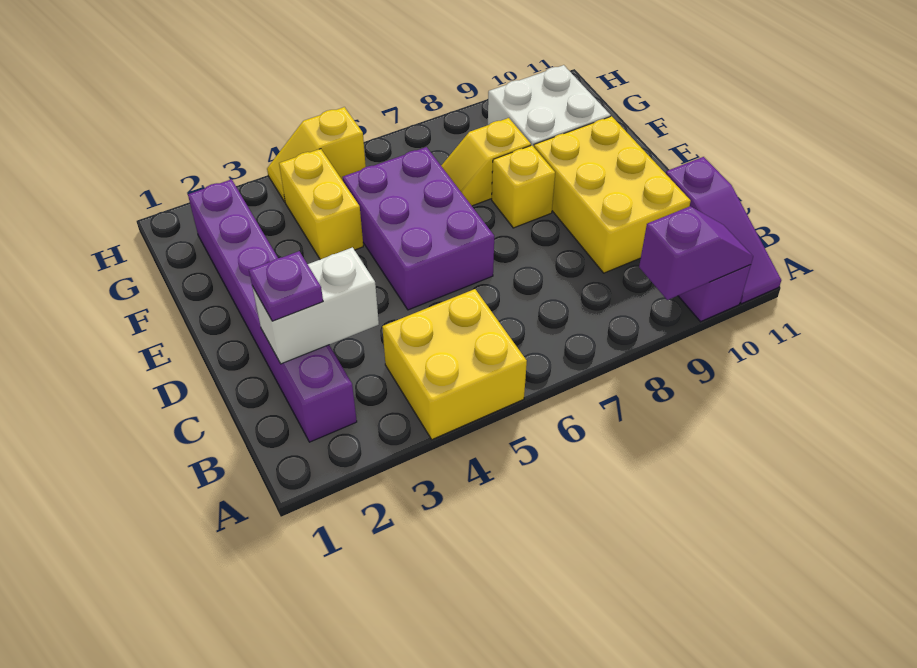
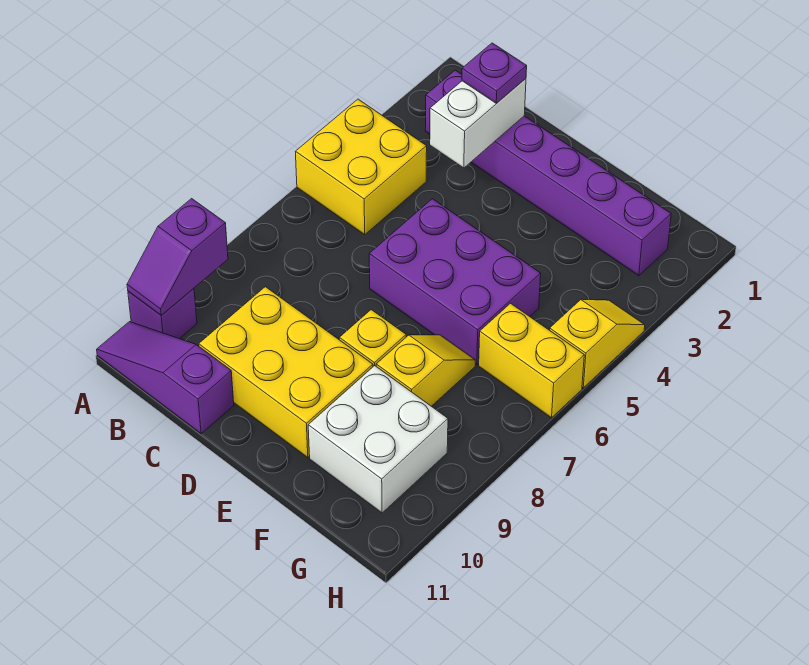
yellow 1x2 brick [279,149,363,259] -> yellow 1x2 brick moved to [479,303,584,418]

